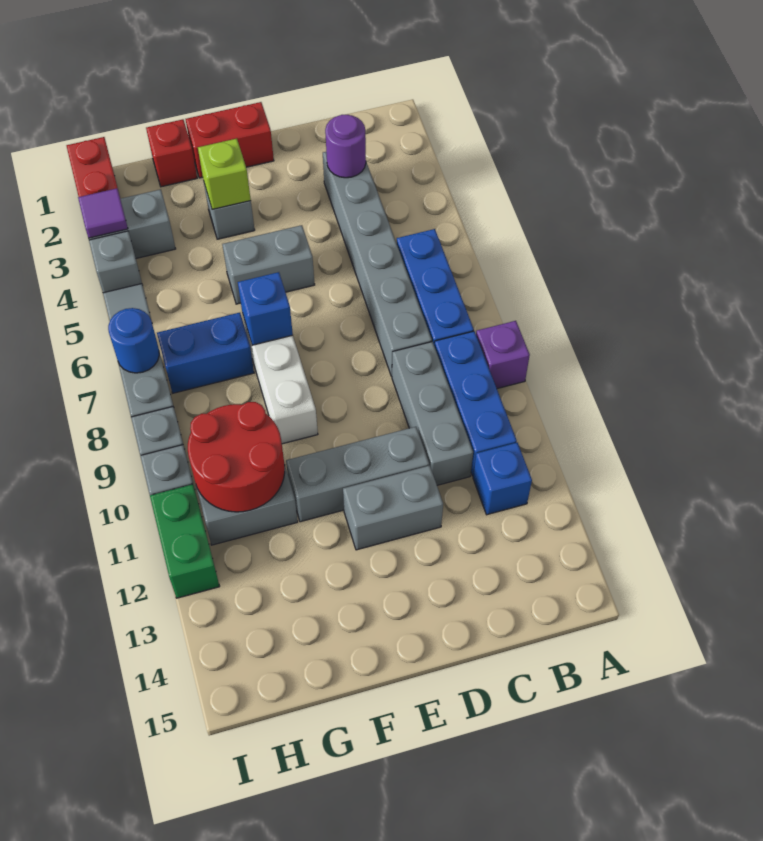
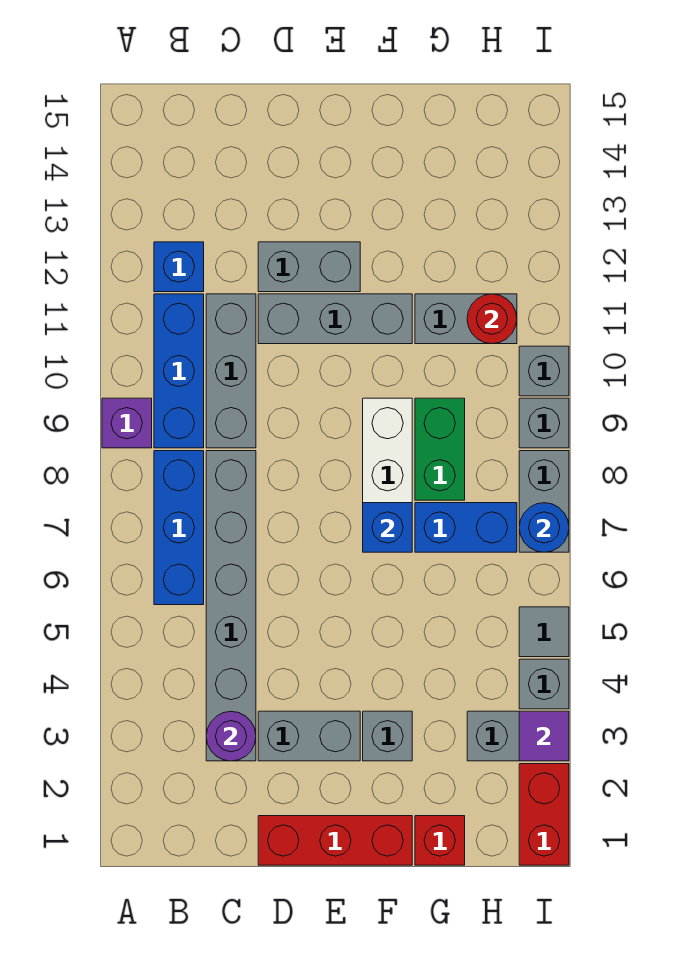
red 1x2 brick [186,102,274,178] -> red 1x3 brick [258,816,412,865]
grey 1x2 brick [222,225,315,304] -> grey 1x2 brick moved to [258,711,360,761]
lime 1x1 brick [198,139,251,210] -> none
red 2x2 round brick [188,402,285,512] -> red 1x1 round brick [467,294,517,344]
green 1x2 brick [150,484,220,598] -> green 1x2 brick moved to [415,398,465,500]

